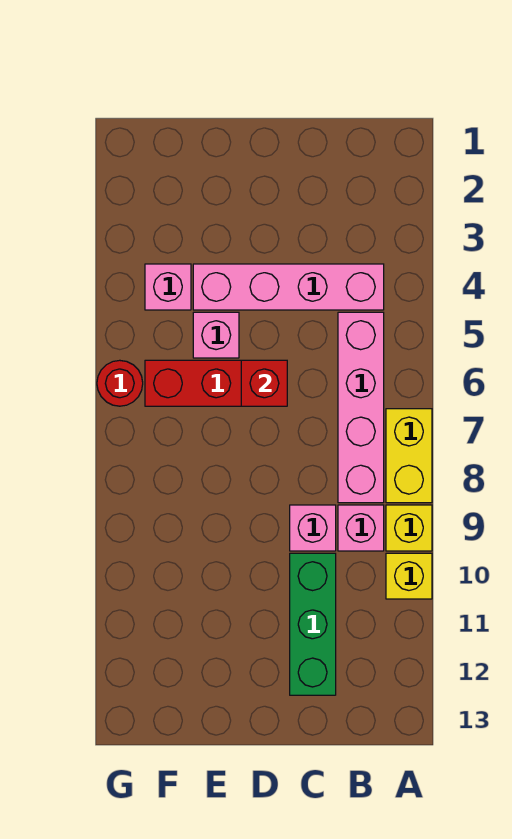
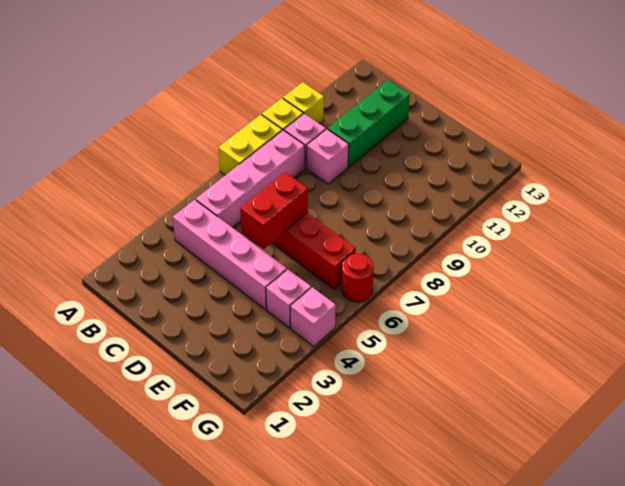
red 1x1 brick [241,360,287,406] -> red 1x2 brick [240,172,308,249]
pink 1x1 brick [193,312,239,358] -> pink 1x1 brick moved to [290,287,336,346]

